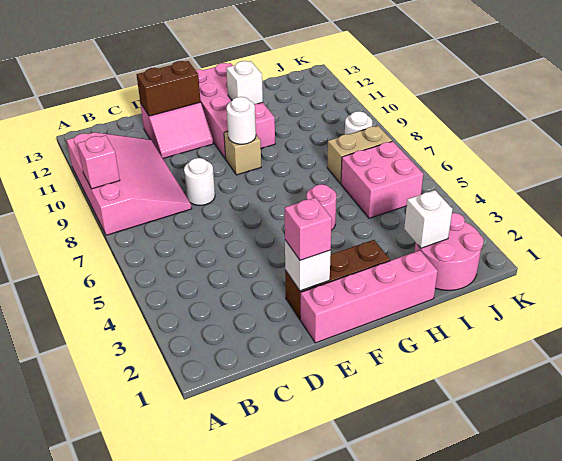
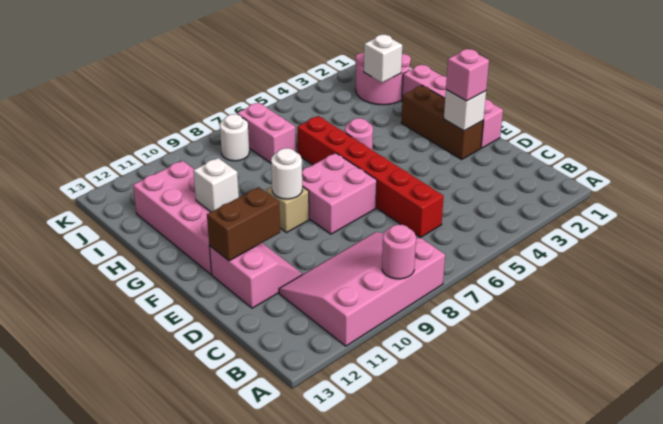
pink 1x1 brick [77,135,120,189] -> pink 1x1 round brick [382,225,416,279]
none -> red 1x6 brick [297,116,444,237]
white 1x1 round brick [184,158,215,205] -> none
brown 1x2 brick [137,61,201,116] -> brown 1x2 brick turned to [207,187,280,261]
pink 2x4 brick [196,63,275,159] -> pink 2x4 brick turned to [133,161,212,274]
pink 2x2 brick [341,141,423,218] -> pink 2x2 brick moved to [302,153,377,234]
tan 1x2 brick [327,126,392,184] -> pink 1x2 brick [237,103,296,163]

